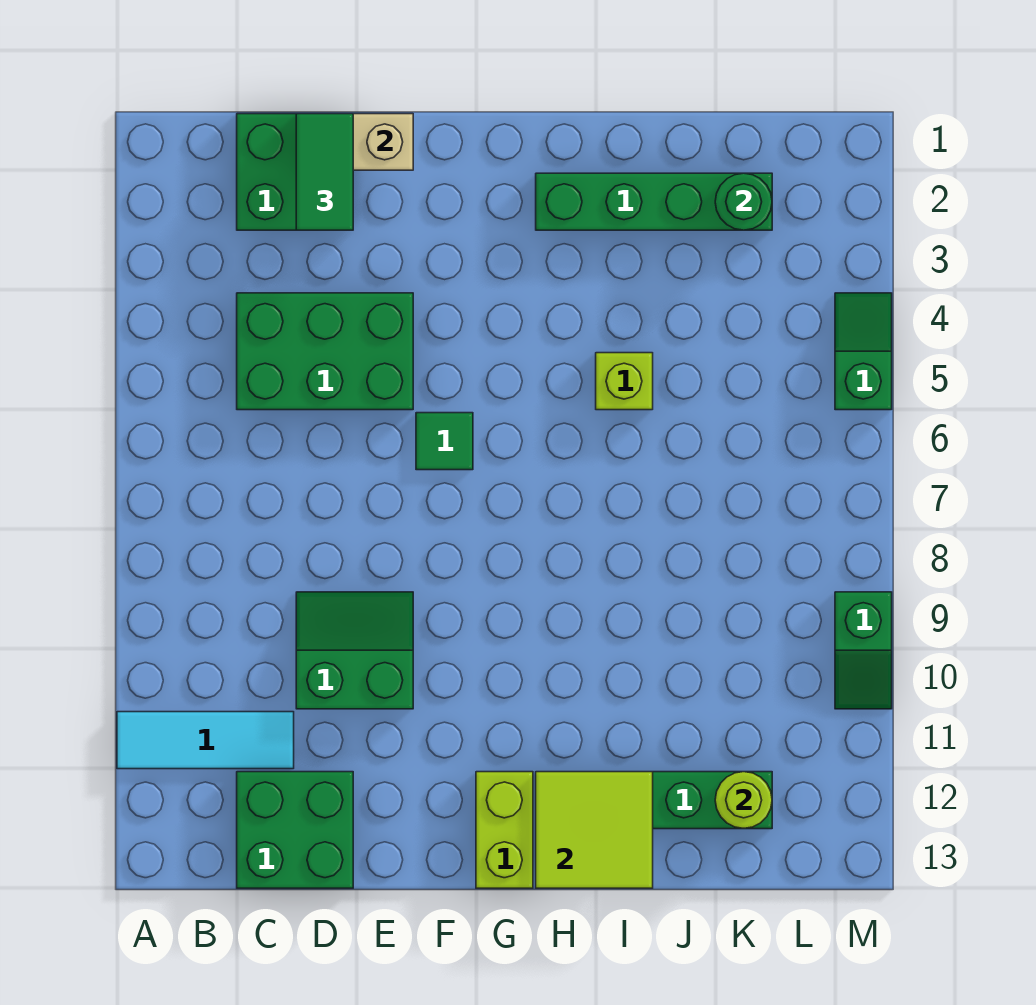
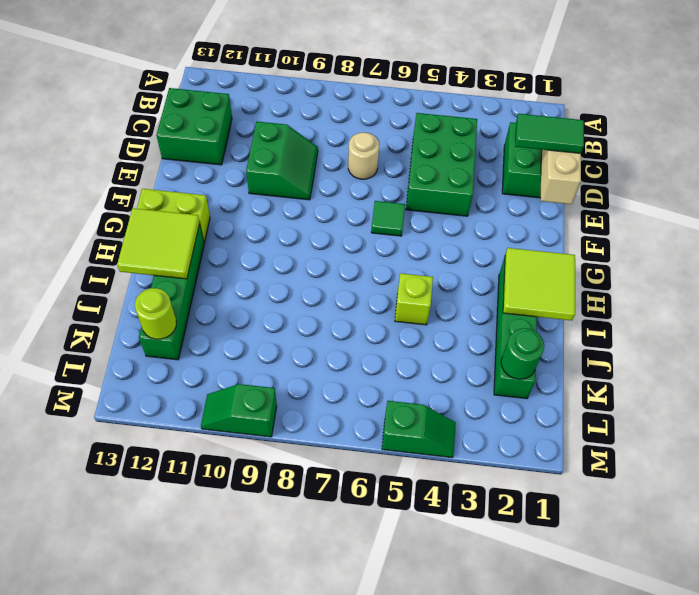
cyan 1x3 tile [117,712,294,769] -> none
none -> tan 1x1 round brick [348,132,379,179]
none -> lime 2x2 tile [503,248,575,321]

